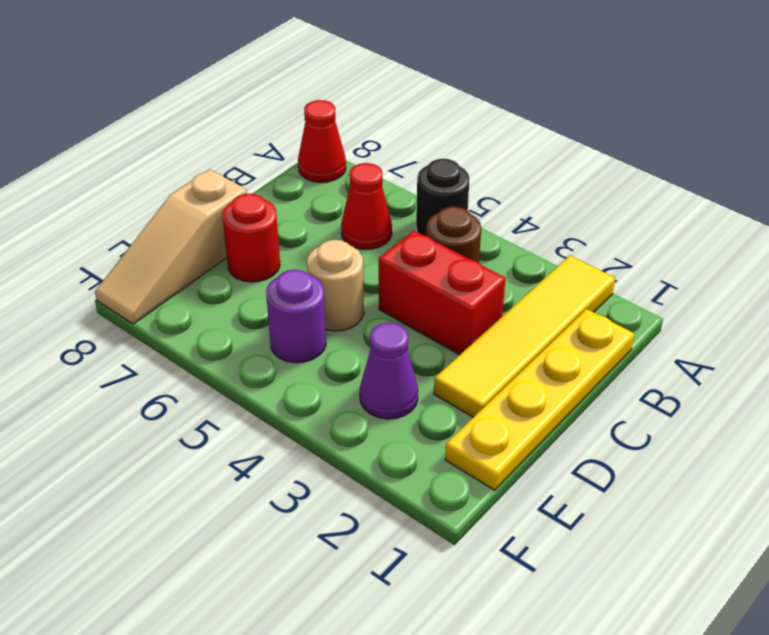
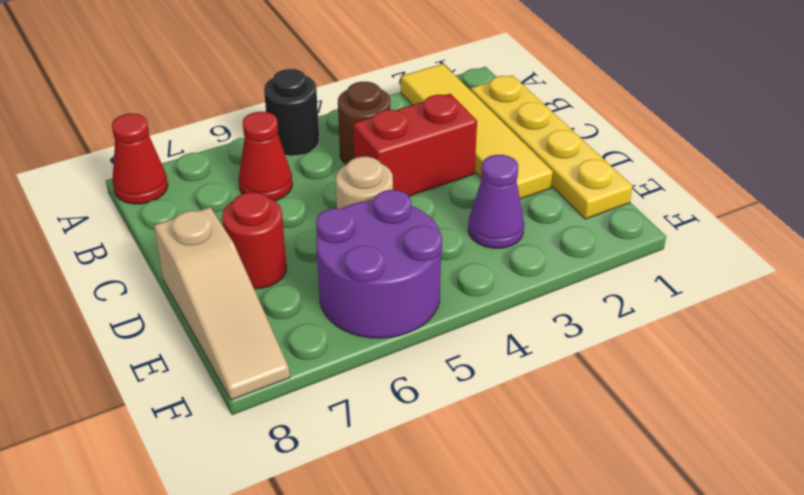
purple 1x1 round brick [266,270,326,363] -> purple 2x2 round brick [316,190,442,338]

